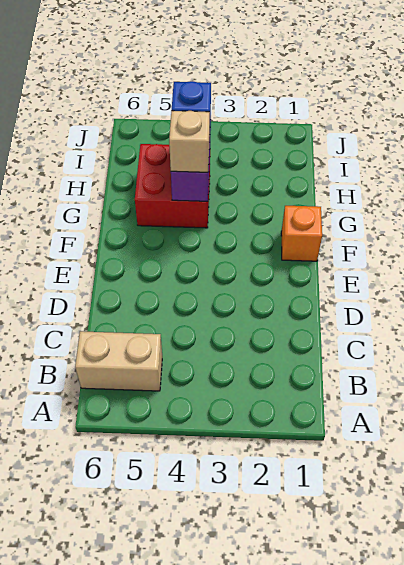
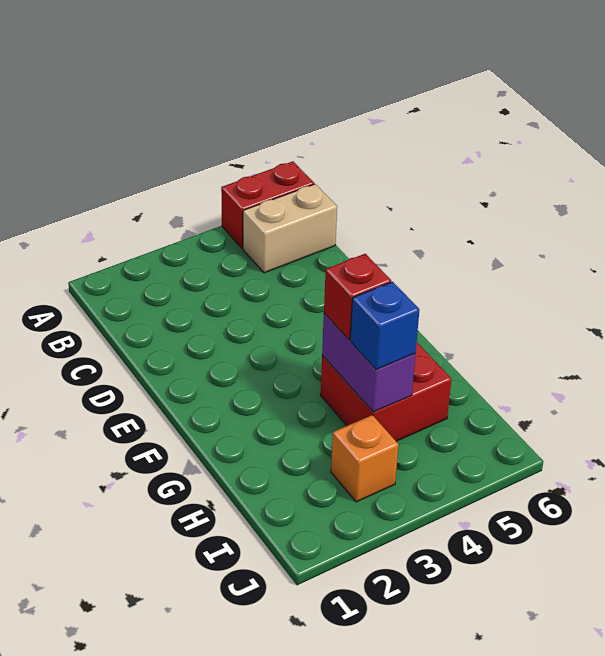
none -> red 1x2 brick [221,161,314,249]
orange 1x1 brick [281,206,322,261] -> orange 1x1 brick moved to [331,415,398,502]
tan 1x1 brick [169,111,210,172] -> red 1x1 brick [324,254,391,340]

